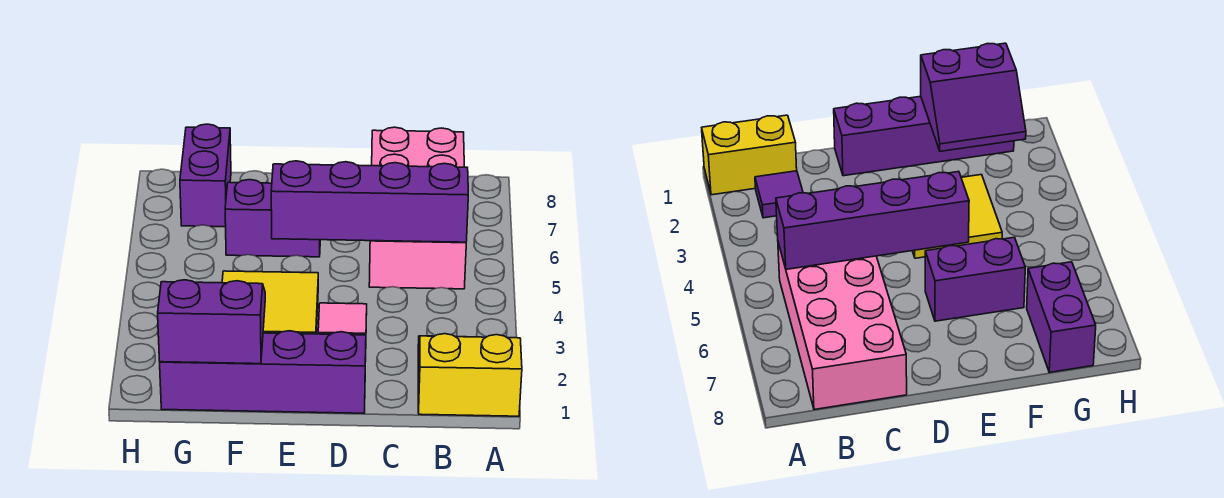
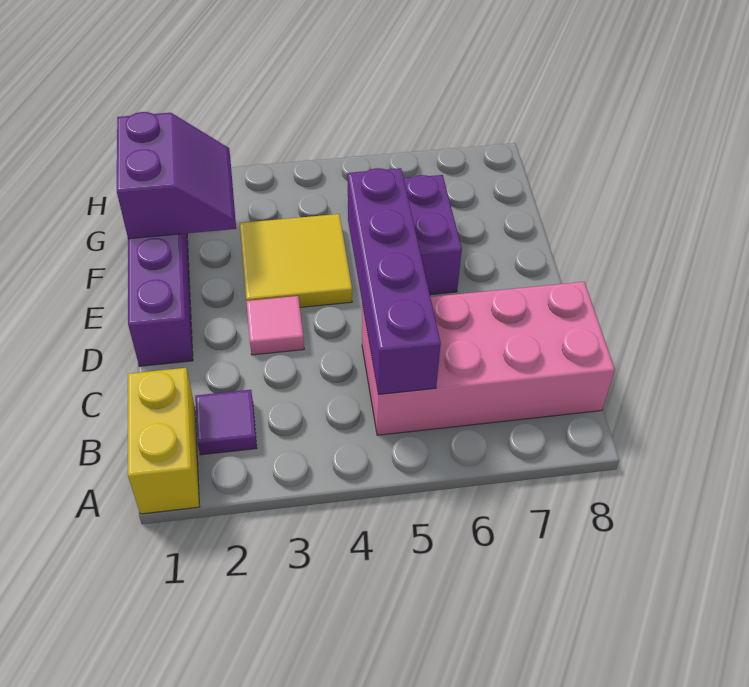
purple 1x2 brick [180,124,231,227] -> none

